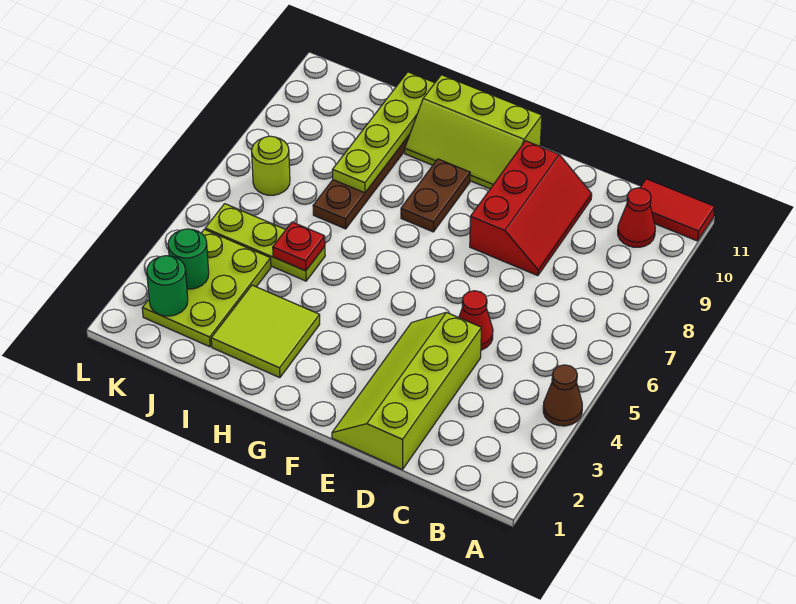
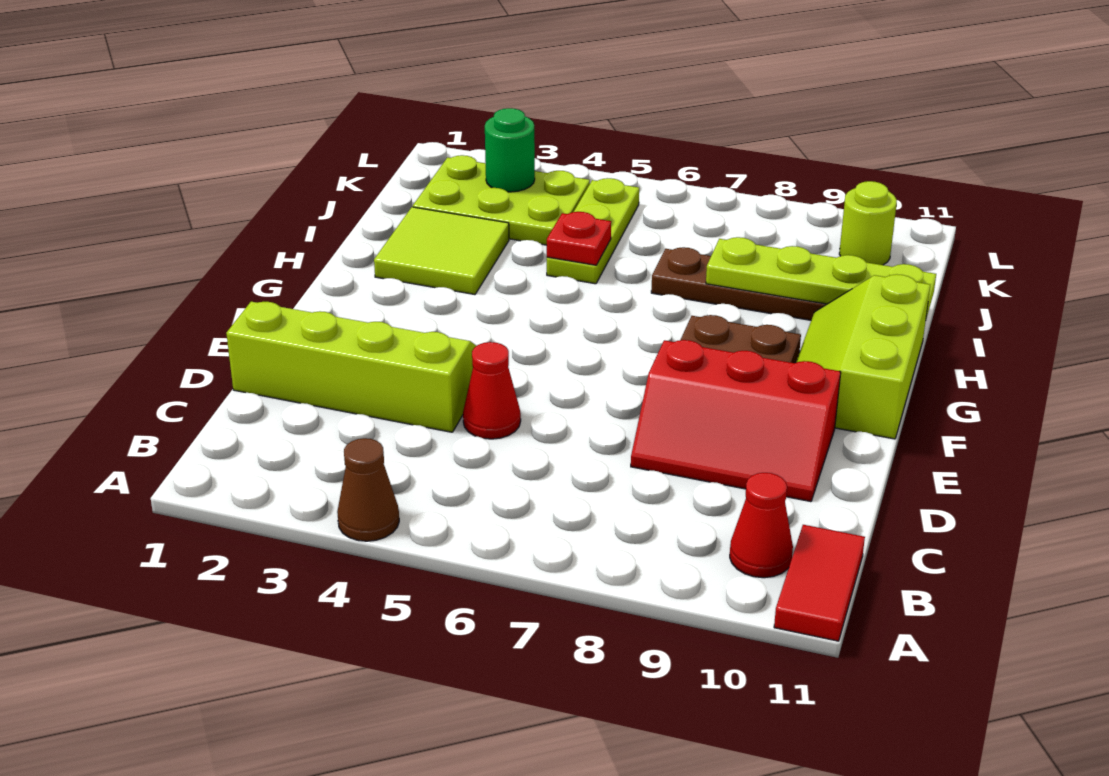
green 1x1 round brick [147,256,188,316] -> none
lime 1x1 round brick [252,136,290,195] -> lime 1x1 round brick moved to [839,181,897,265]

